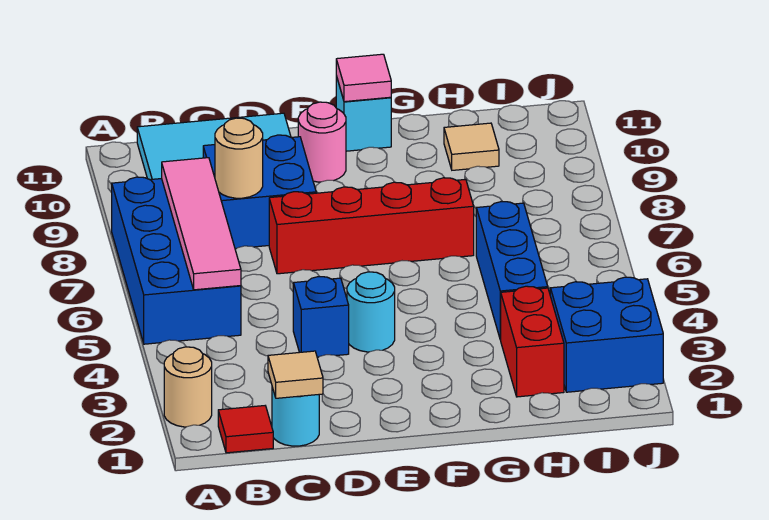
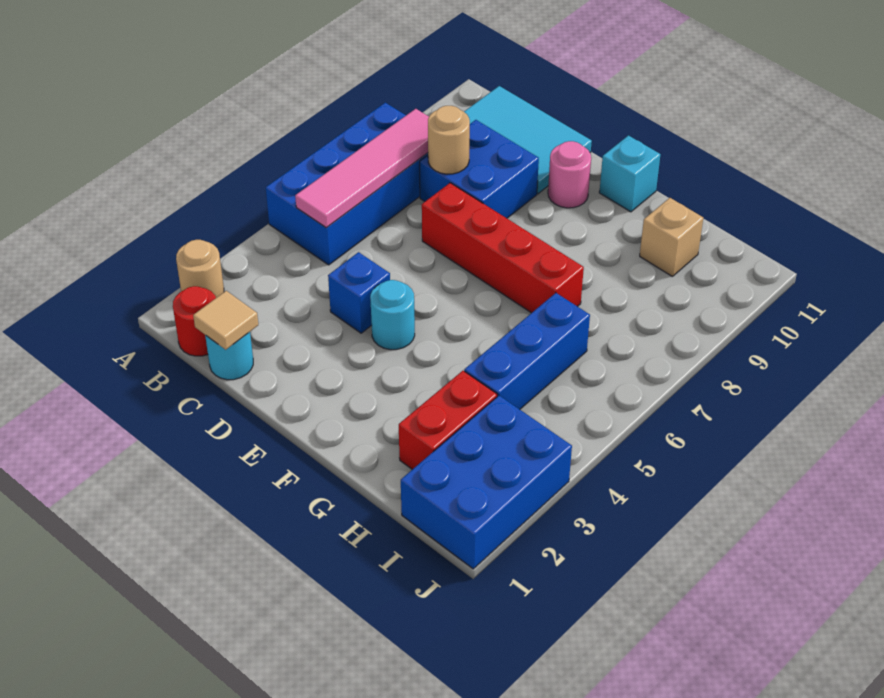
red 1x1 tile [218,406,273,453] -> red 1x1 round brick [173,286,216,356]
pink 1x1 tile [336,54,391,102] -> none
tan 1x1 tile [444,123,499,170] -> tan 1x1 brick [640,198,703,277]
blue 2x2 brick [550,277,663,392] -> blue 2x3 brick [401,396,572,569]

